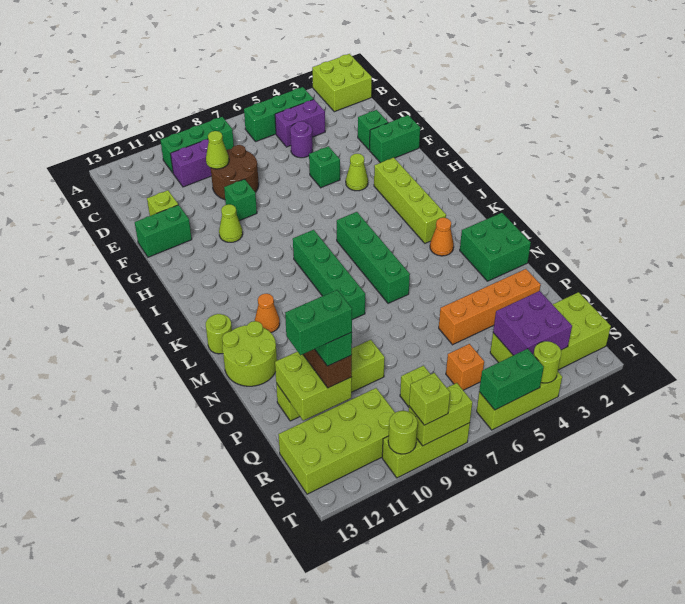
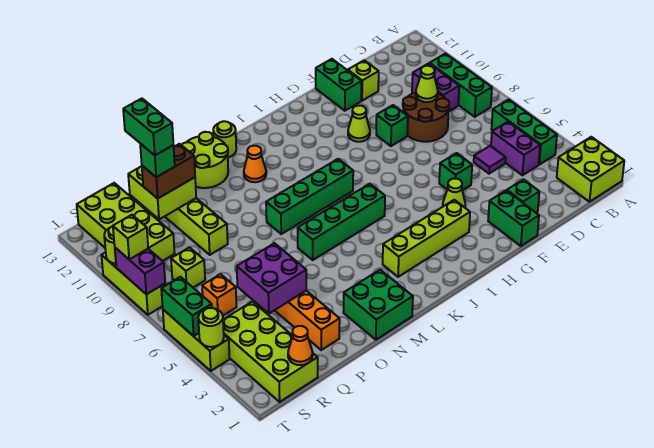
purple 1x1 round brick [290,121,313,158] -> purple 1x1 tile [474,146,506,174]
orange 1x1 cone [430,218,454,256] -> orange 1x1 cone moved to [288,326,313,365]
purple 2x2 brick [493,291,572,355] -> purple 2x2 brick moved to [237,243,306,314]
lime 1x2 brick [409,383,472,446] -> purple 1x2 brick [115,248,165,294]

